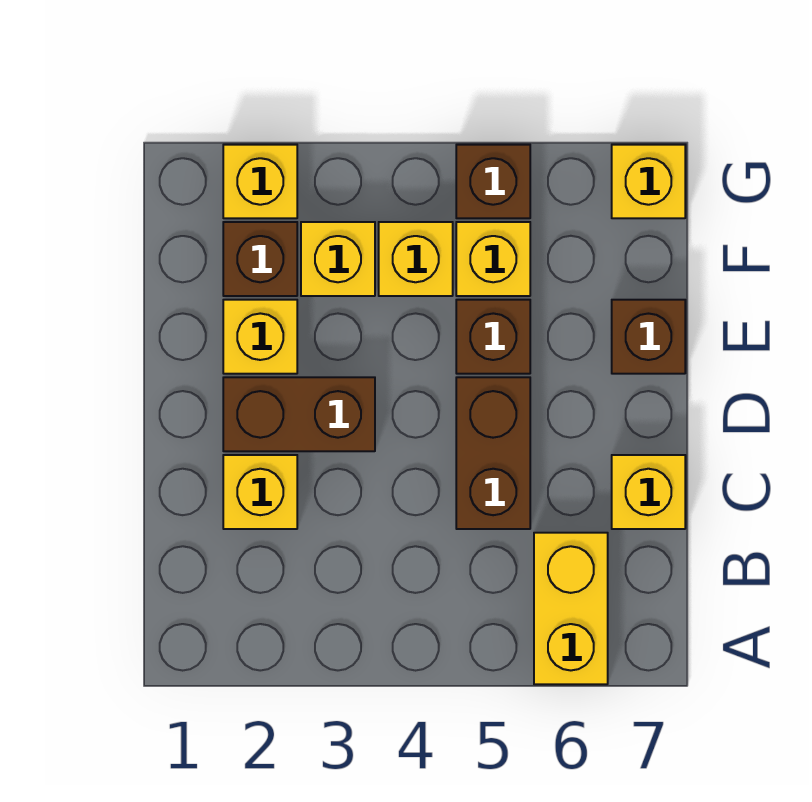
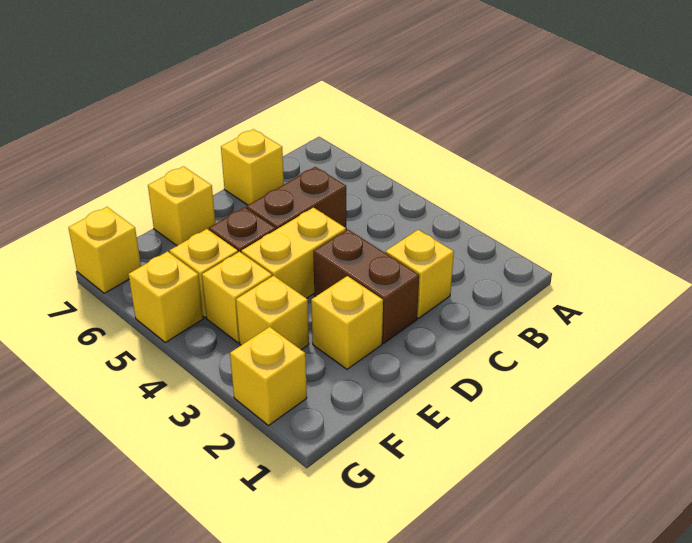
yellow 1x2 brick [534,533,608,684] -> yellow 1x2 brick moved to [241,208,346,298]
brown 1x1 brick [612,300,685,374] -> yellow 1x1 brick [148,166,215,246]
brown 1x1 brick [223,222,297,296] -> none
brown 1x1 brick [456,145,530,218] -> yellow 1x1 brick [128,252,203,342]

